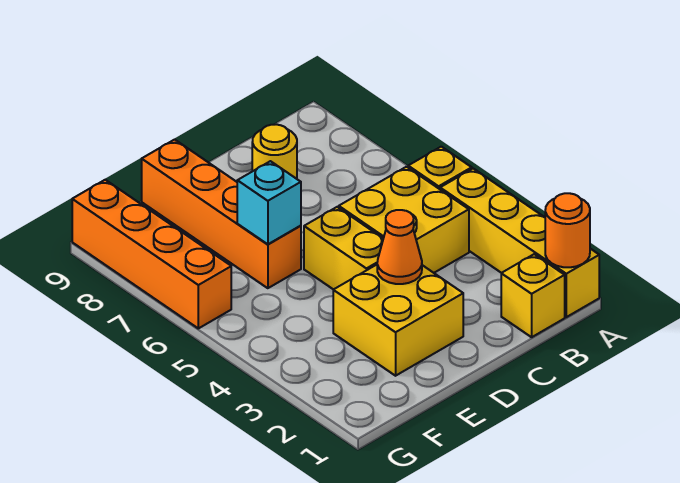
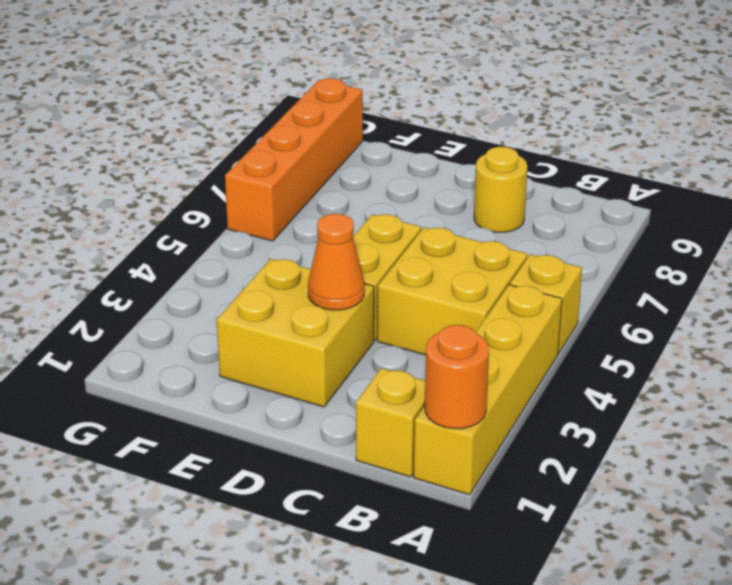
orange 1x4 brick [142,140,301,288] -> none
cyan 1x1 brick [237,161,301,244] -> none

